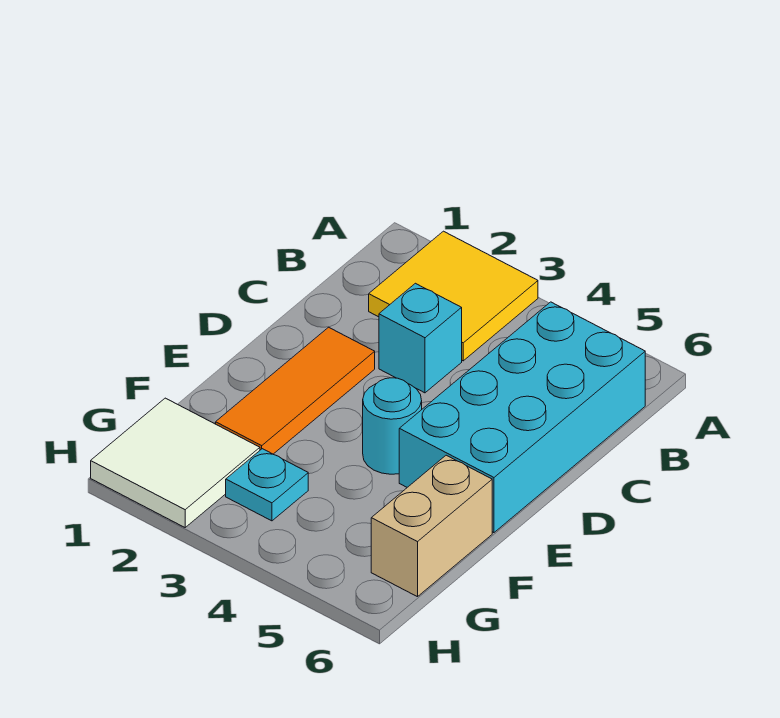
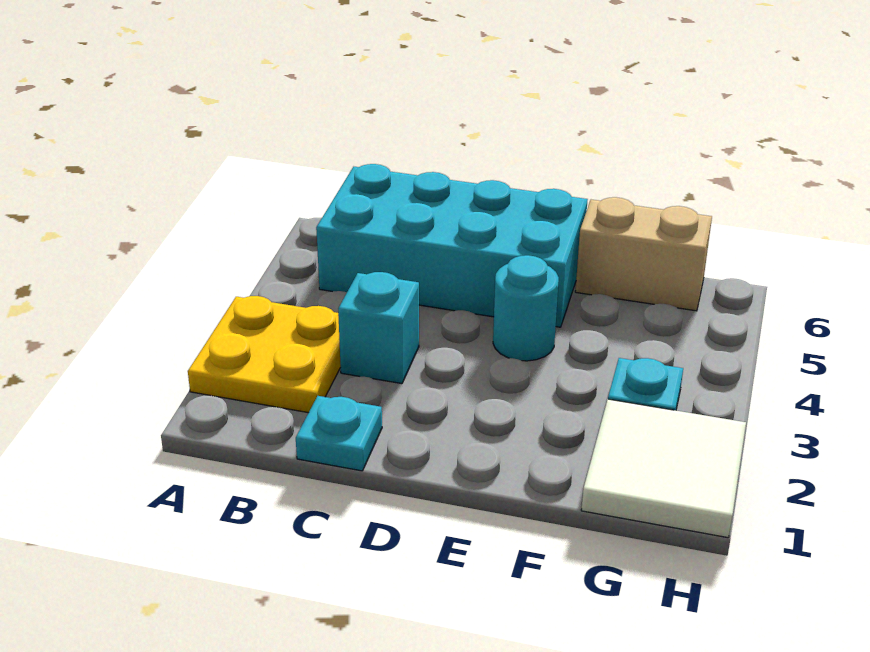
yellow 2x2 tile [369,231,538,361] -> yellow 2x2 plate [188,296,341,413]
none -> cyan 1x1 plate [296,396,382,471]
orange 1x3 tile [216,327,375,454] -> none

